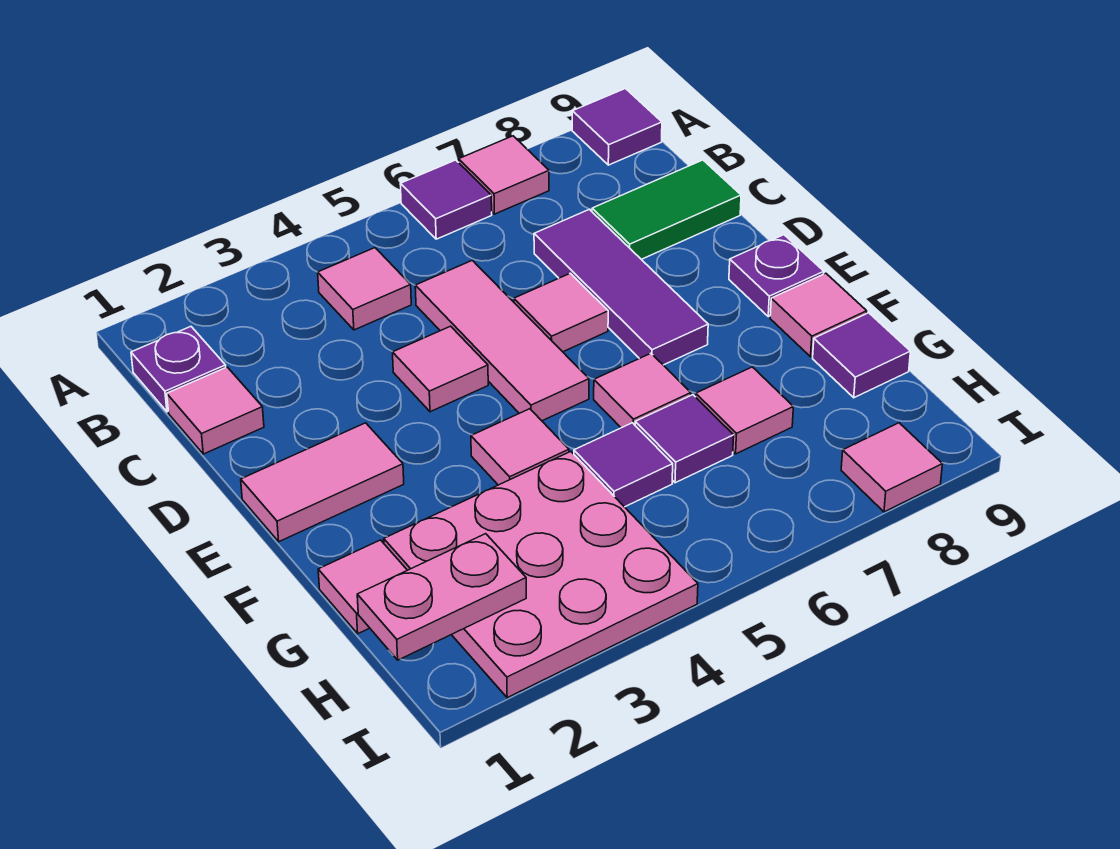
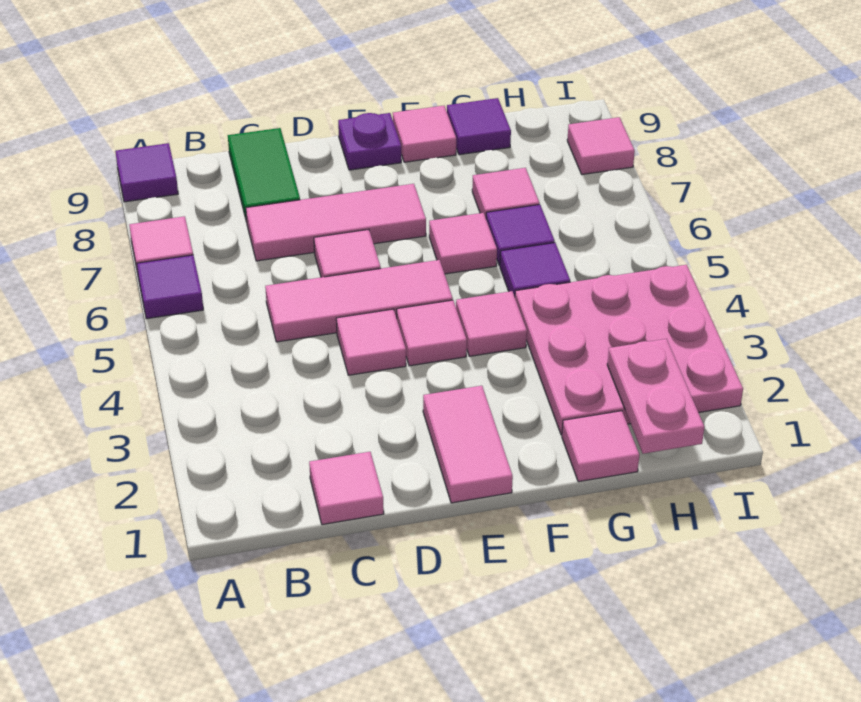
purple 1x1 plate [131,327,226,412] -> none
pink 1x1 tile [318,248,411,330] -> pink 1x1 tile moved to [397,300,467,366]
purple 1x3 tile [534,209,708,365] -> pink 1x3 tile [246,184,426,261]

